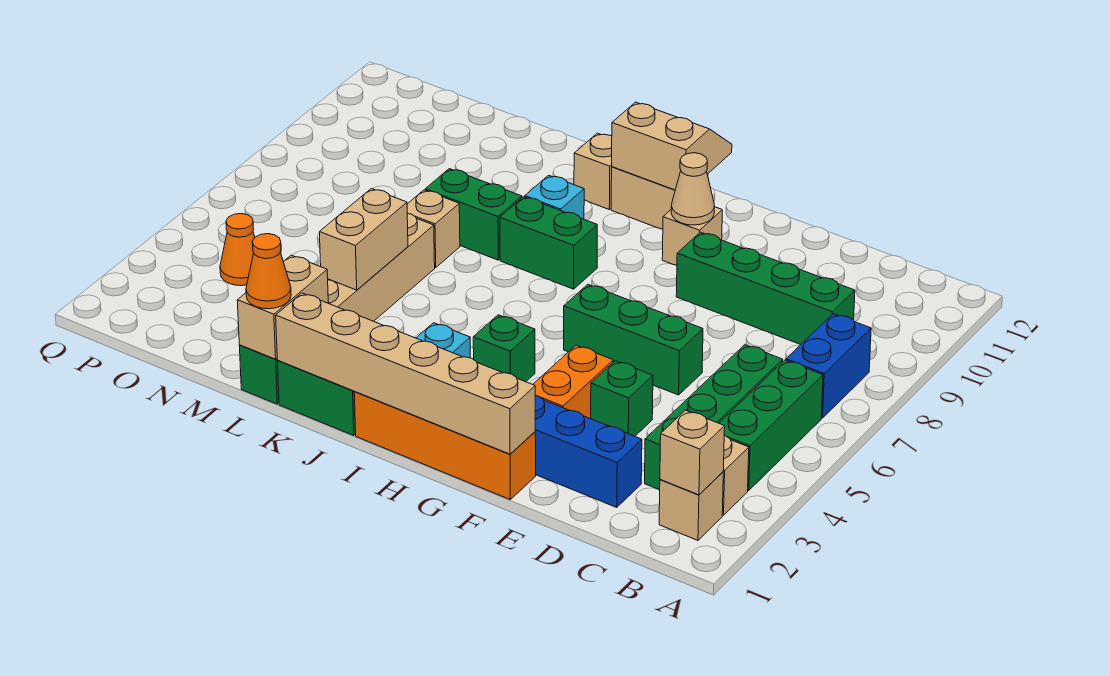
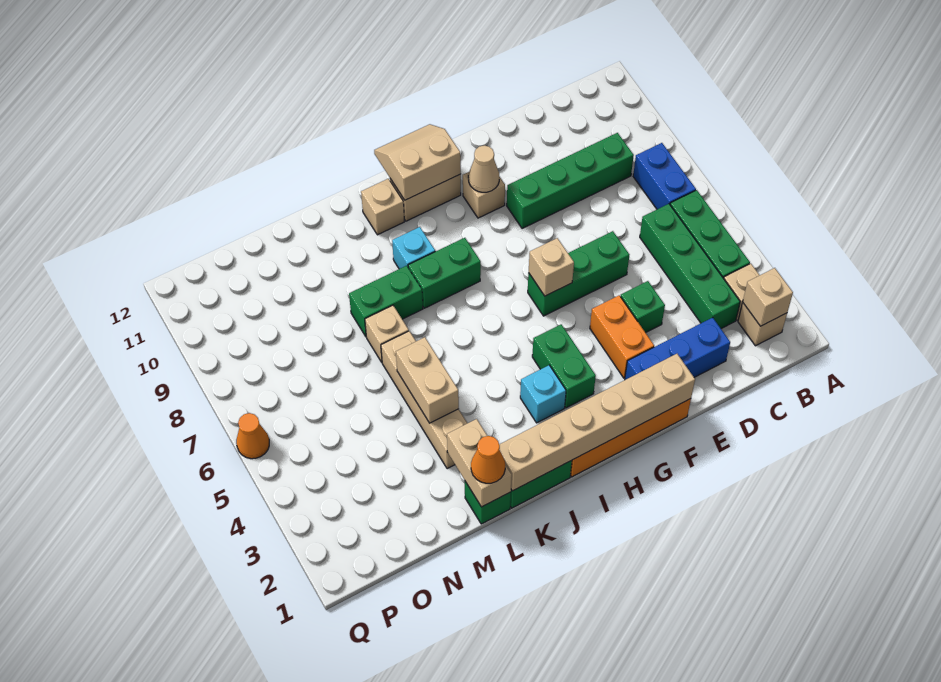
none -> tan 1x1 brick [529,238,574,296]
green 1x1 brick [473,315,535,382] -> green 1x2 brick [532,324,596,408]
orange 1x1 cone [220,214,255,286] -> orange 1x1 cone moved to [236,413,269,459]

